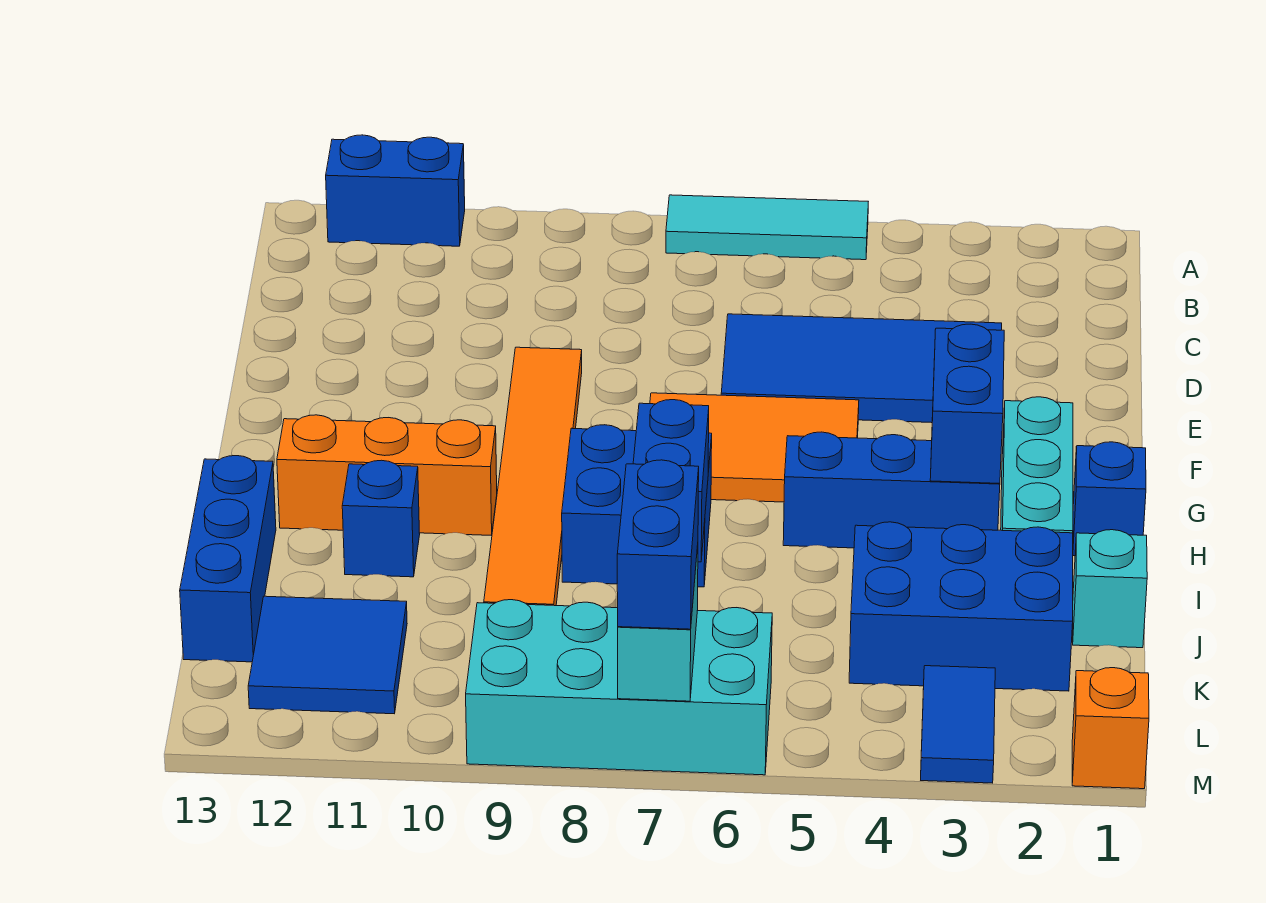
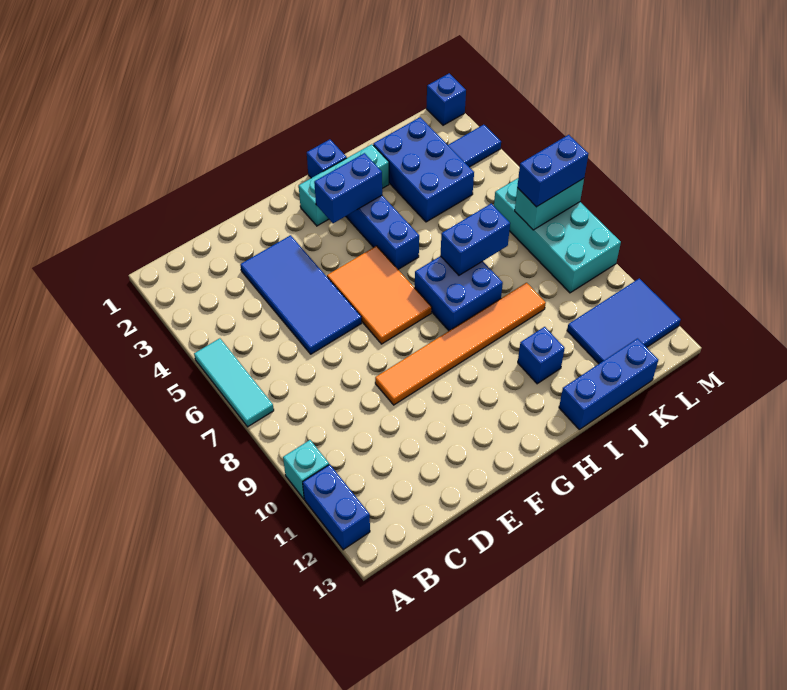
orange 1x3 brick [277,415,497,535] -> none
cyan 1x1 brick [1073,530,1147,648] -> cyan 1x1 brick moved to [283,440,329,499]
blue 2x2 tile [248,596,407,714] -> blue 2x3 tile [567,278,681,364]
orange 1x1 brick [1072,668,1149,789] -> blue 1x1 brick [426,73,466,125]

